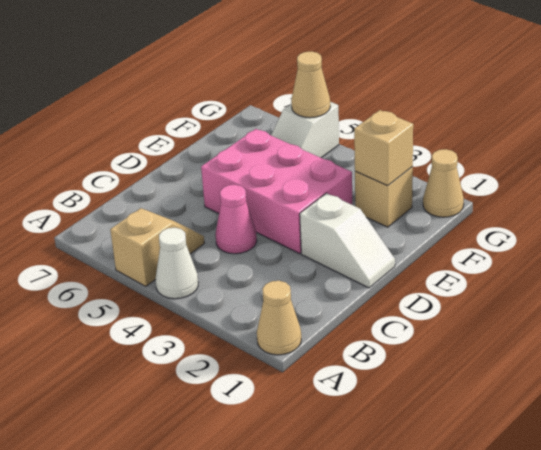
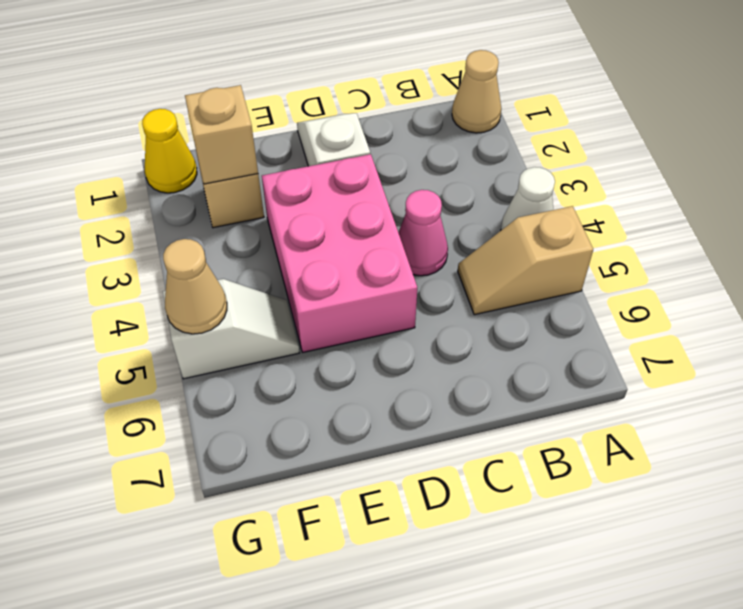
tan 1x1 cone [423,149,464,217] -> yellow 1x1 cone [142,109,197,193]

